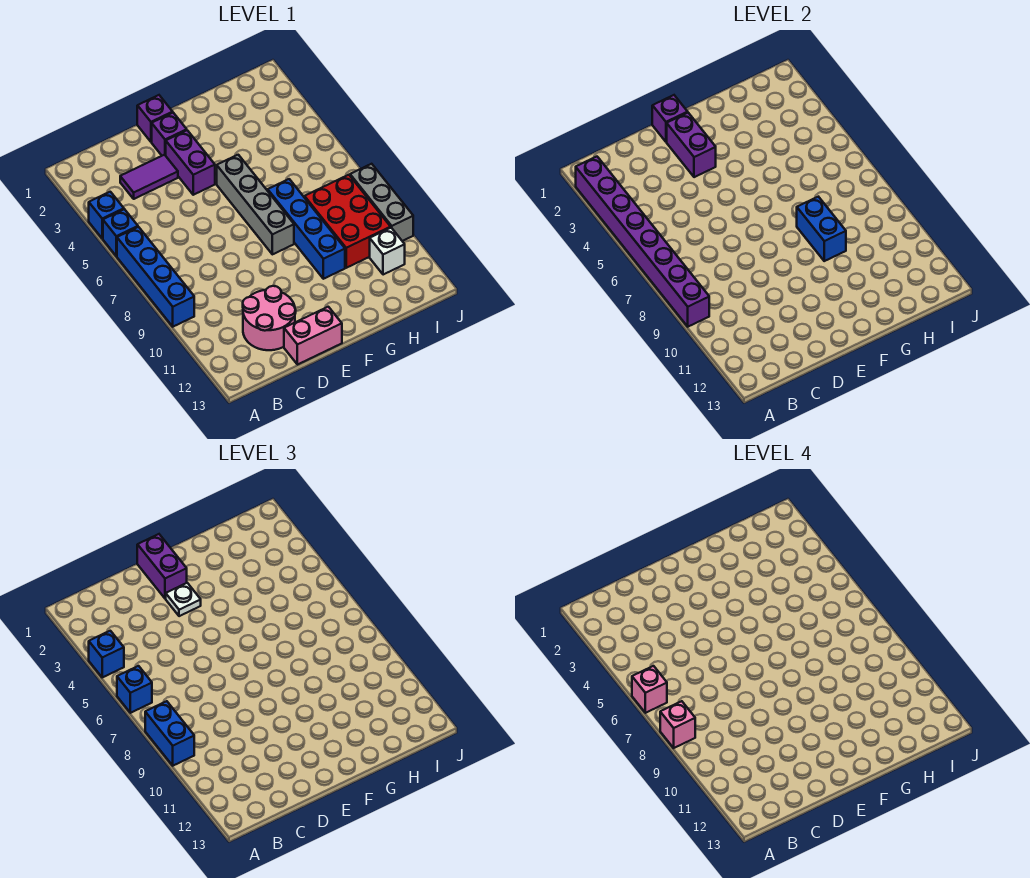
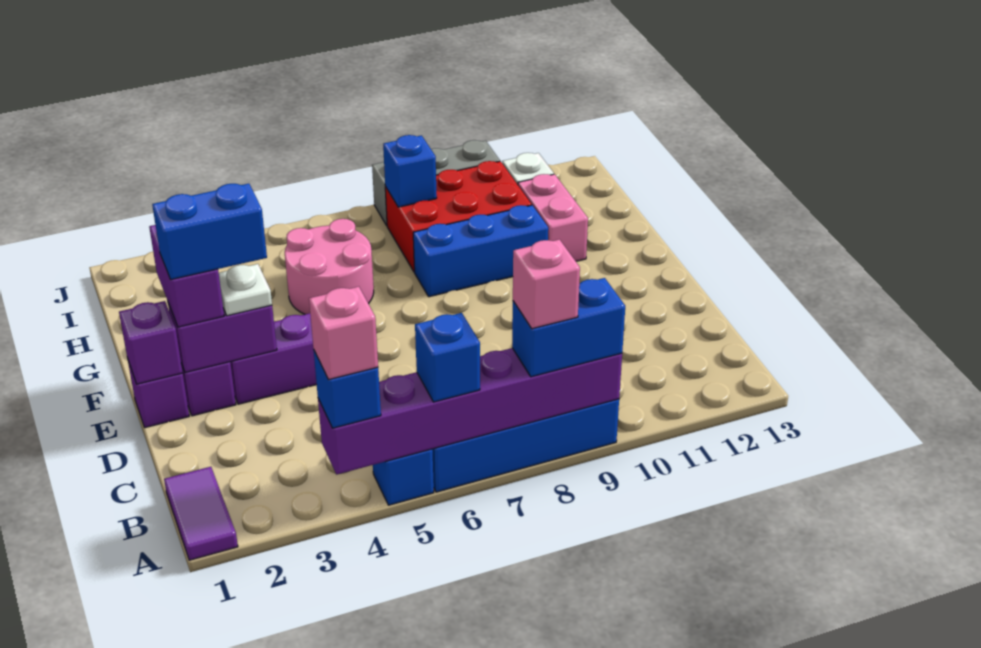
purple 1x8 brick [576,157,709,327] -> purple 1x6 brick [318,348,622,475]
blue 1x1 brick [89,192,124,238] -> blue 1x1 brick moved to [383,135,437,207]
pink 1x1 brick [632,666,667,713] -> pink 1x1 brick moved to [309,287,378,380]
purple 1x2 tile [120,155,178,199] -> purple 1x2 tile moved to [164,467,238,560]
pink 2x2 round brick [243,286,296,350] -> pink 2x2 round brick moved to [285,219,374,314]
pink 1x2 brick [284,307,342,365] -> pink 1x2 brick moved to [518,174,588,261]
purple 1x2 brick [137,534,187,599] -> purple 1x2 brick turned to [149,225,224,327]
grey 1x4 brick [217,155,294,254] -> none
blue 1x4 brick [268,179,345,279] -> blue 1x3 brick [413,205,548,297]
blue 1x2 brick [797,197,846,261] -> blue 1x2 brick moved to [152,184,267,280]

